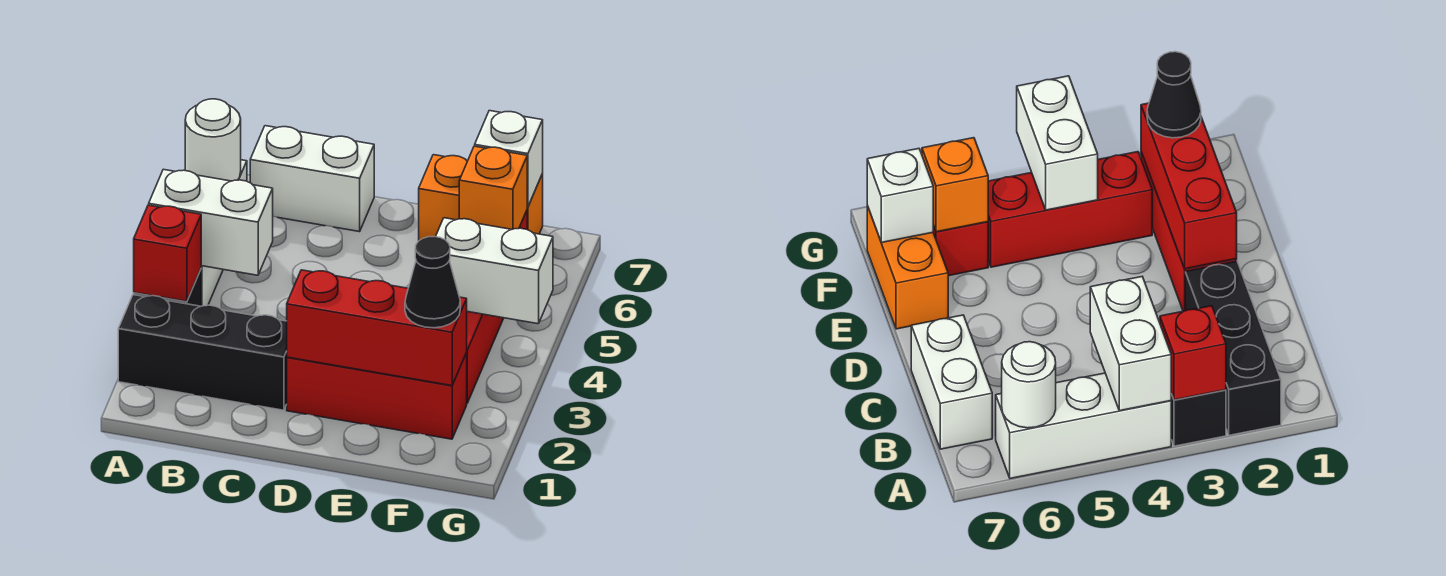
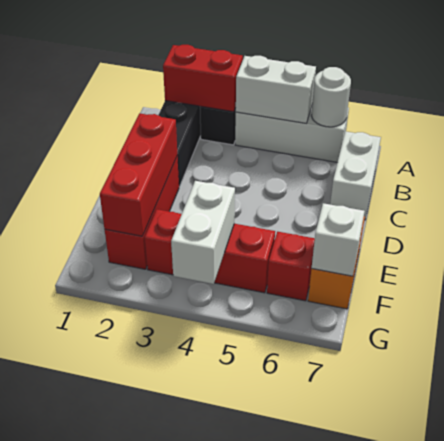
red 1x1 brick [134,205,201,301] -> red 1x2 brick [163,45,243,112]
white 1x2 brick [149,169,273,275] -> white 1x2 brick turned to [236,56,316,123]
black 1x1 cone [405,237,460,328] -> none
orange 1x1 brick [459,146,527,229] -> none

